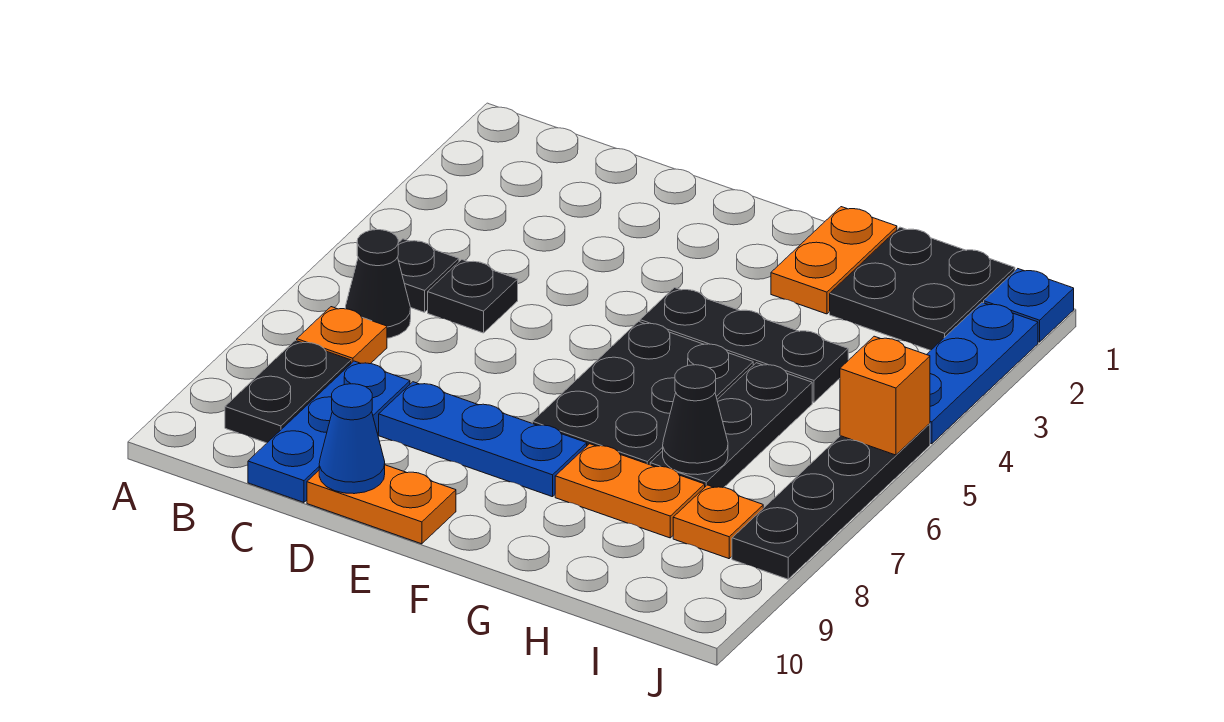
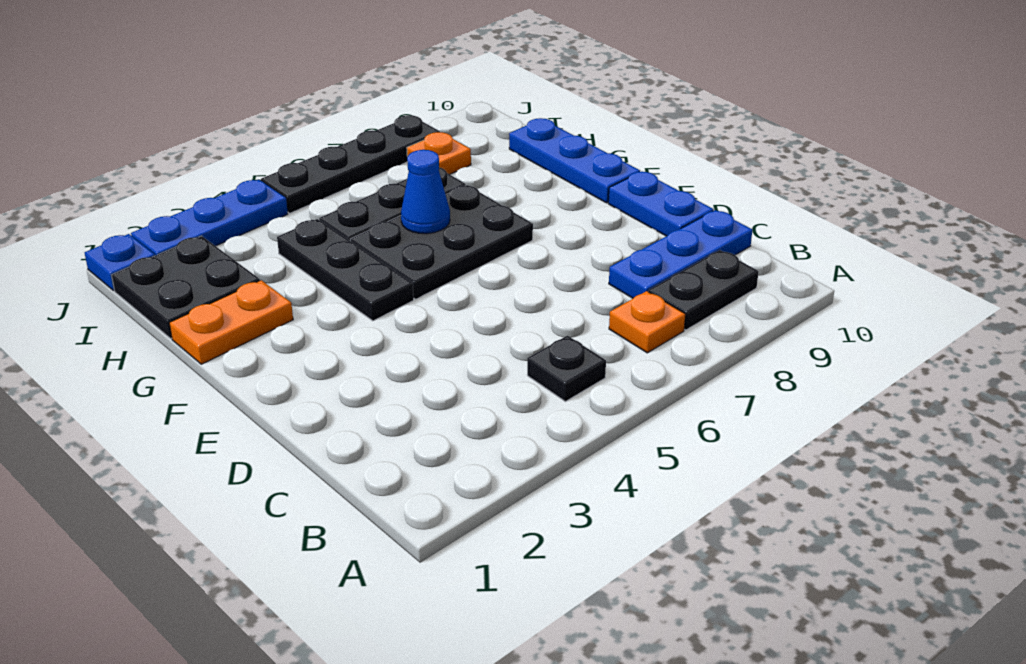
black 1x1 cone [345,230,411,338] -> none
black 1x1 plate [428,260,518,333] -> none
blue 1x3 plate [379,382,587,497] -> blue 1x3 plate moved to [509,118,640,203]
orange 1x2 plate [307,465,456,544] -> blue 1x2 plate [608,172,714,236]
blue 1x1 cone [319,384,385,494] -> blue 1x1 cone moved to [401,150,450,234]
orange 1x2 plate [555,444,705,538] -> none
black 1x1 cone [663,365,728,475] -> none
orange 1x1 brick [840,336,930,455] -> none

